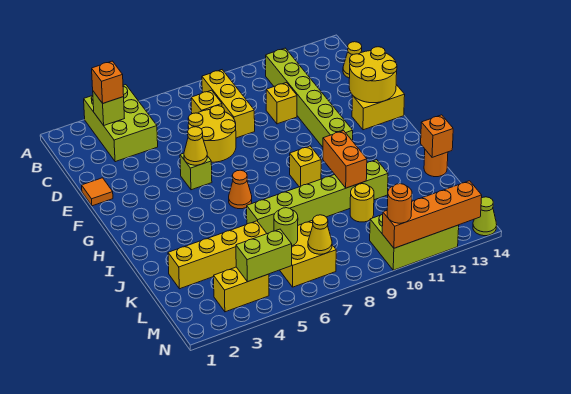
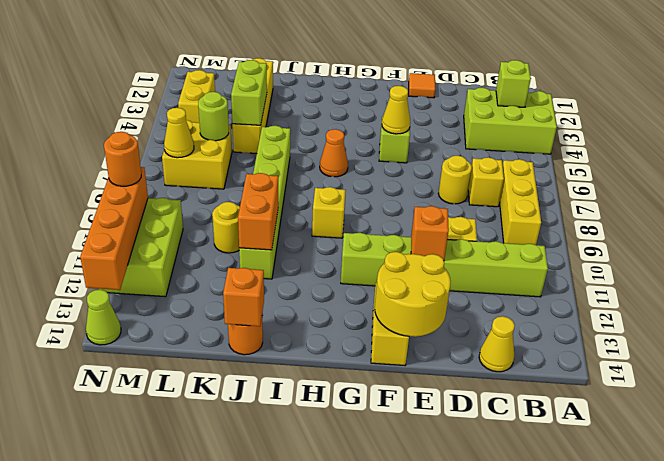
orange 1x1 brick [92,61,124,103] -> orange 1x1 brick moved to [411,206,449,260]
yellow 1x3 brick [202,70,255,138] -> yellow 1x3 brick turned to [500,159,541,245]
yellow 2x2 round brick [188,106,236,162] -> yellow 1x1 round brick [439,156,472,204]
orange 1x2 brick [323,131,367,188] -> orange 1x2 brick turned to [238,173,278,250]
lime 1x2 brick [236,229,292,282] -> lime 1x2 brick moved to [231,60,267,125]

